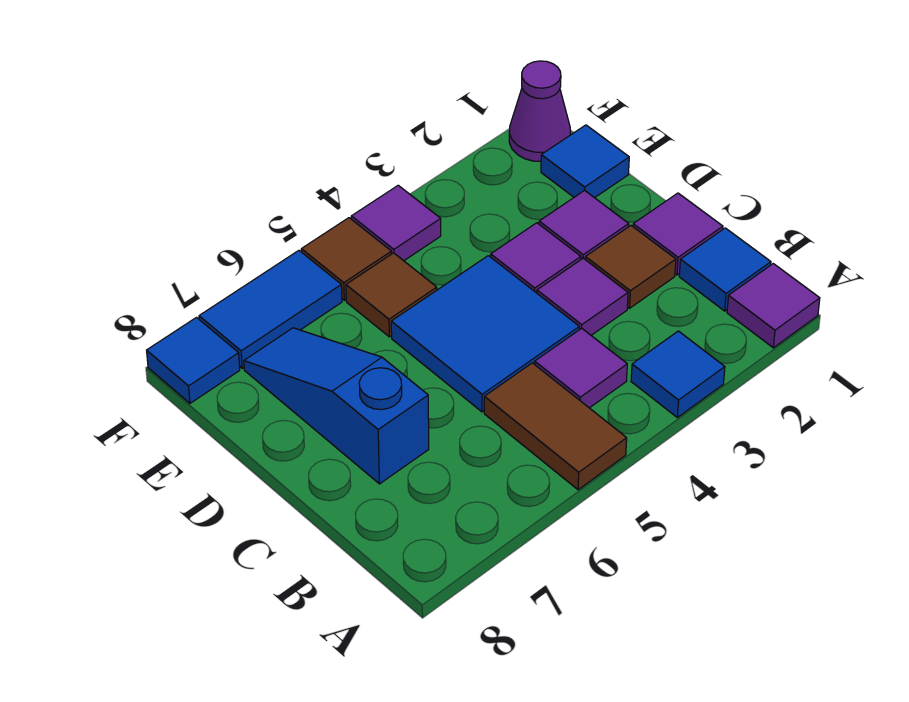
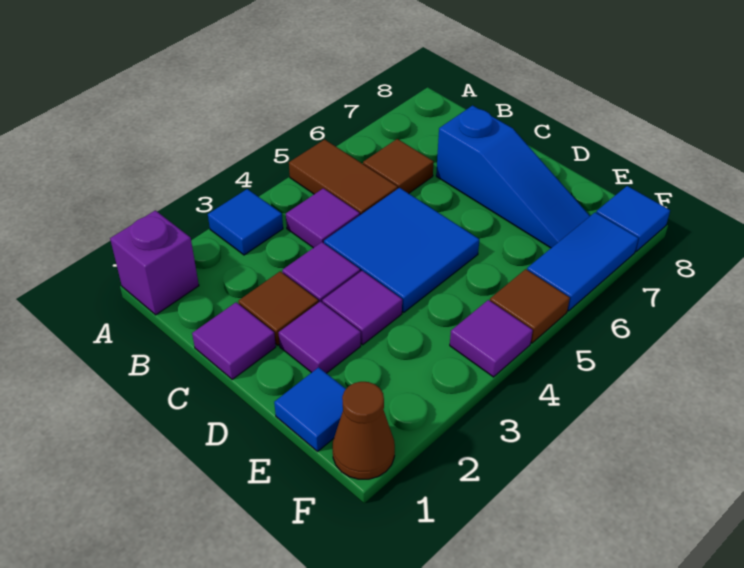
purple 1x1 tile [727,264,820,348] -> purple 1x1 brick [110,210,199,315]
blue 1x1 tile [679,228,771,311] -> none
brown 1x1 tile [346,253,437,337] -> brown 1x1 tile moved to [363,139,434,193]
purple 1x1 cone [509,61,570,161] -> brown 1x1 cone [333,382,395,479]

